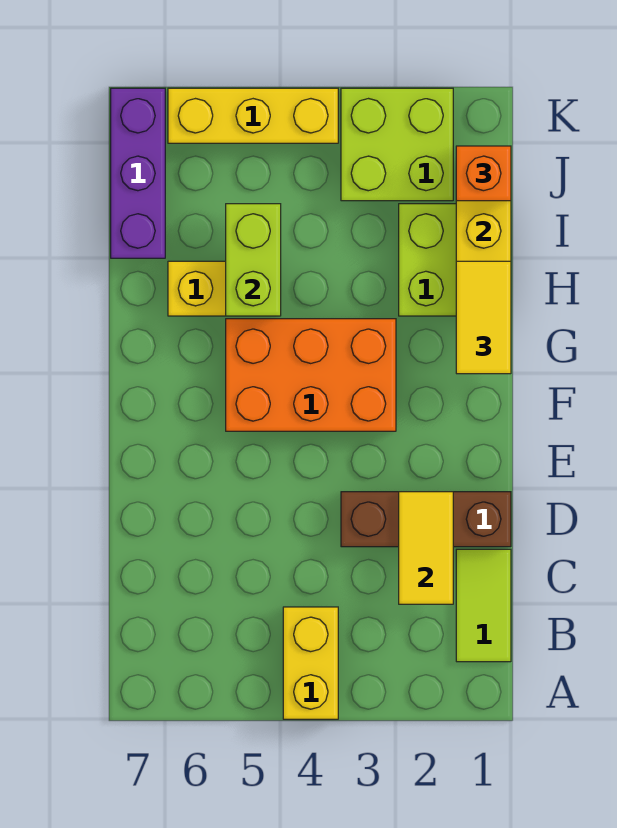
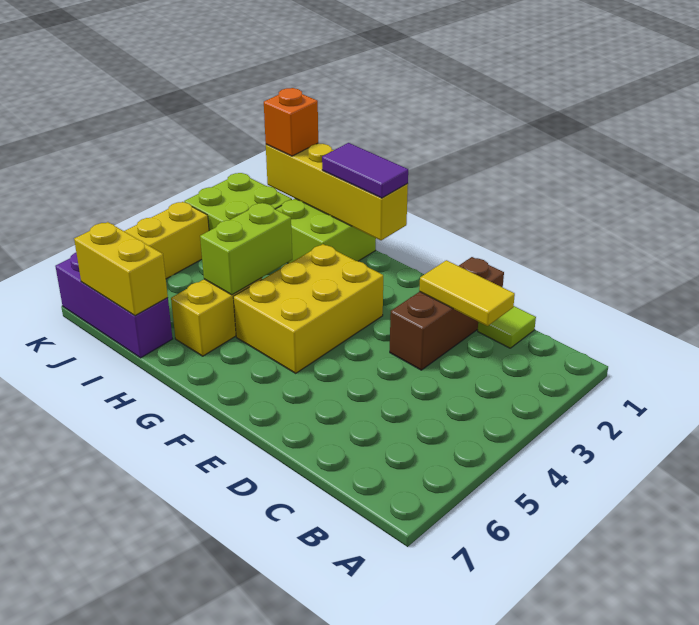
yellow 1x2 brick [283,607,338,719] -> yellow 1x2 brick moved to [74,222,168,316]
lime 1x2 tile [456,549,511,662] -> lime 1x1 tile [478,306,536,348]
orange 2x3 brick [226,319,396,431] -> yellow 2x3 brick [233,244,383,373]
yellow 1x2 tile [456,261,511,374] -> purple 1x2 tile [322,143,408,198]
lime 1x2 brick [226,204,281,316] -> lime 1x2 brick turned to [200,203,292,295]

